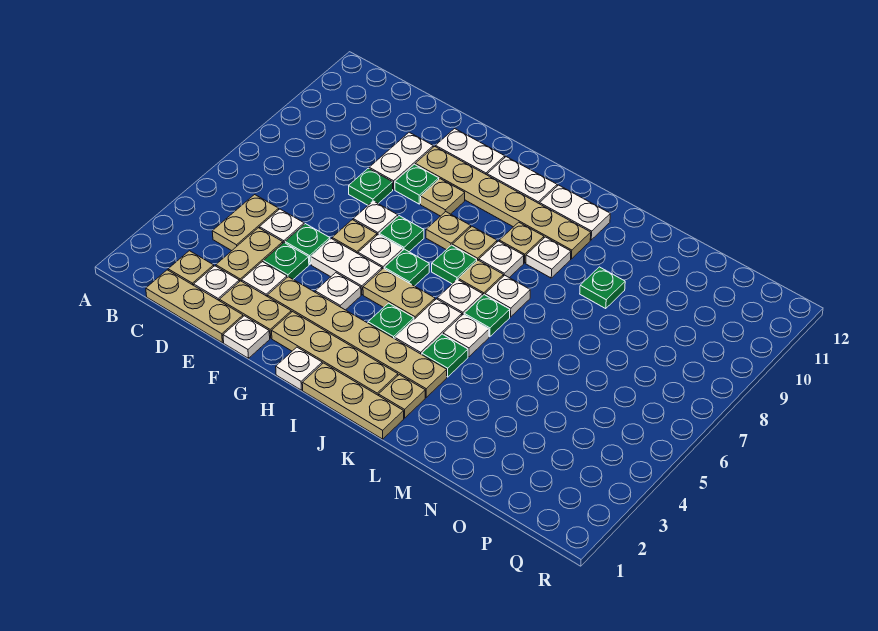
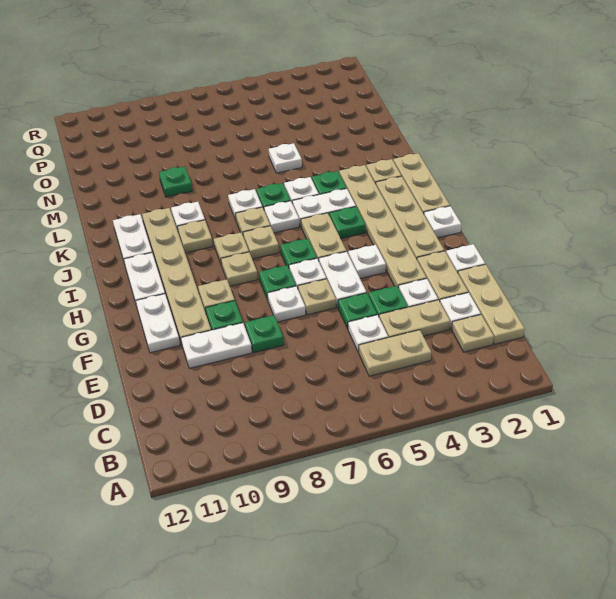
green 1x1 plate [432,245,477,284] -> tan 1x1 plate [243,226,279,259]
white 1x1 plate [479,241,524,278] -> white 1x1 plate moved to [269,143,302,173]

